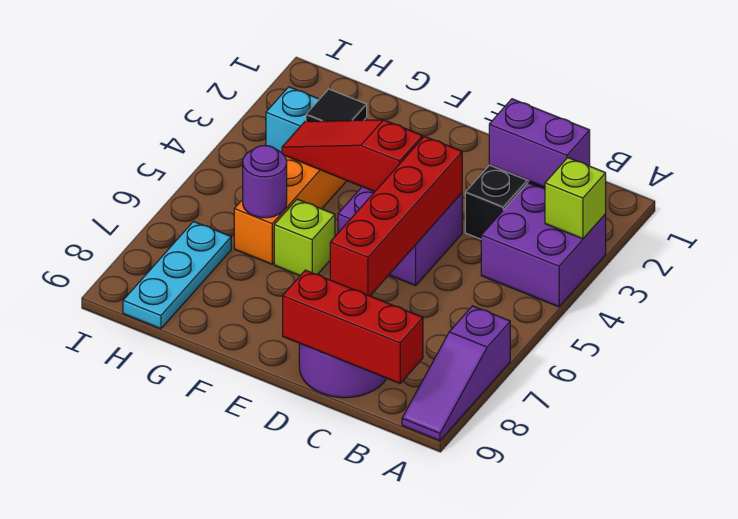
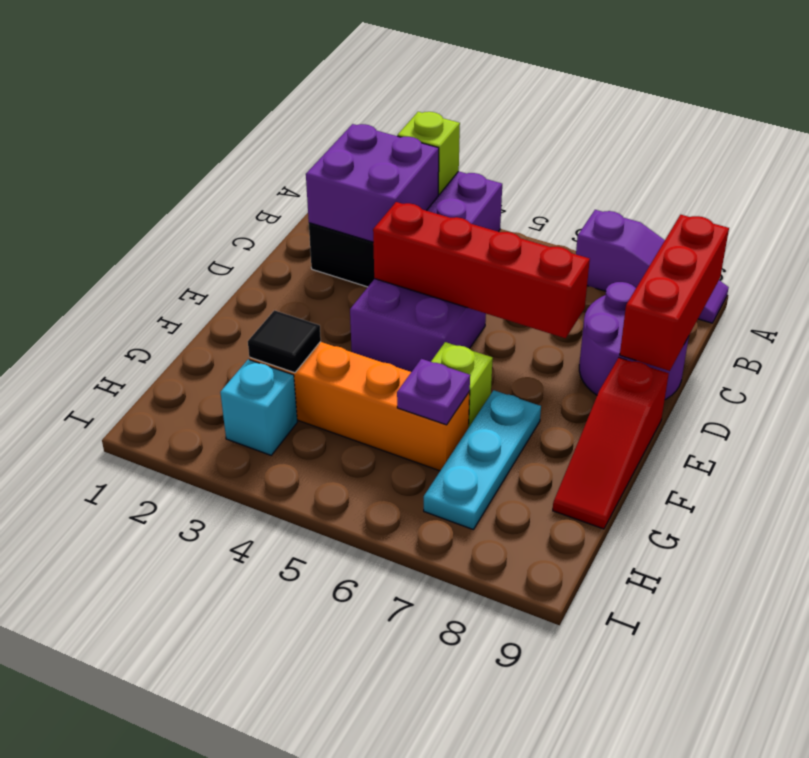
purple 1x2 brick [489,99,590,187] -> purple 2x2 brick [306,124,439,242]
red 1x3 slope [282,120,422,192] -> red 1x3 slope moved to [553,358,669,529]
purple 1x1 round brick [243,146,287,218] -> purple 1x1 plate [397,359,470,425]
cyan 1x3 plate [123,222,231,329] -> cyan 1x3 plate turned to [424,390,541,530]

